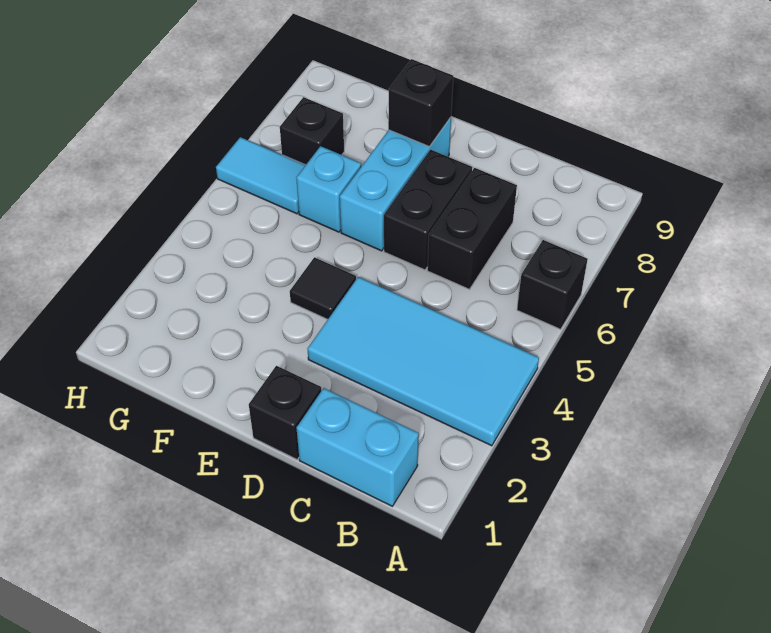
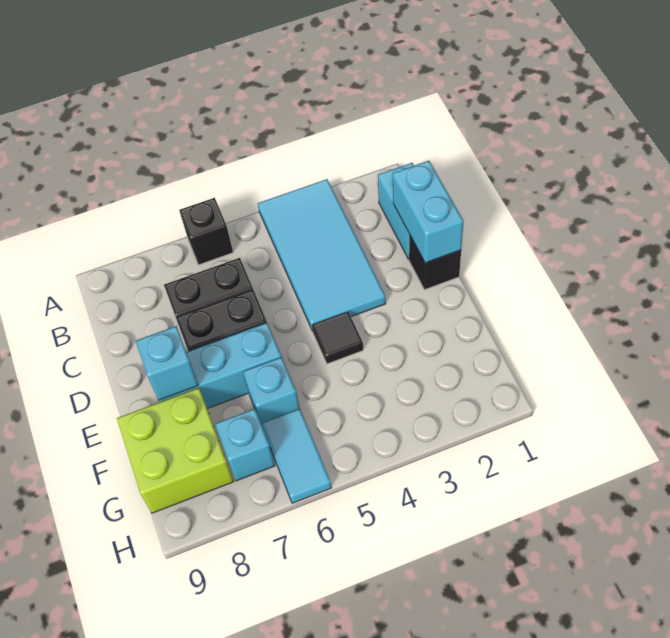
none -> cyan 1x2 brick [393,161,464,263]
black 1x1 brick [388,59,453,147] -> cyan 1x1 brick [136,326,198,400]
none -> lime 2x2 brick [117,388,234,513]
black 1x1 brick [280,97,344,165] -> cyan 1x1 brick [215,409,275,481]

